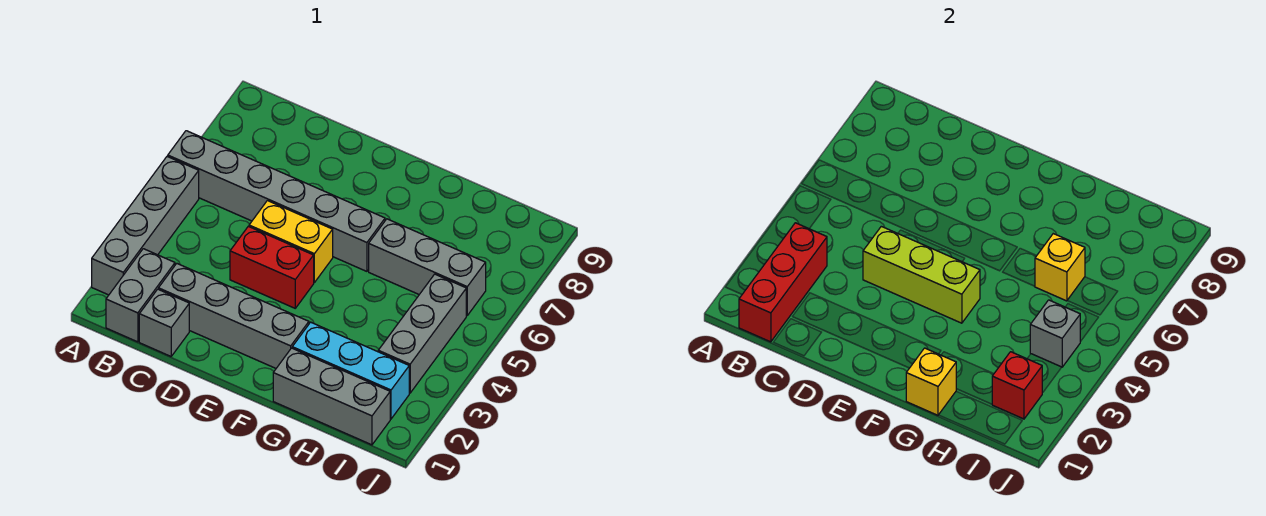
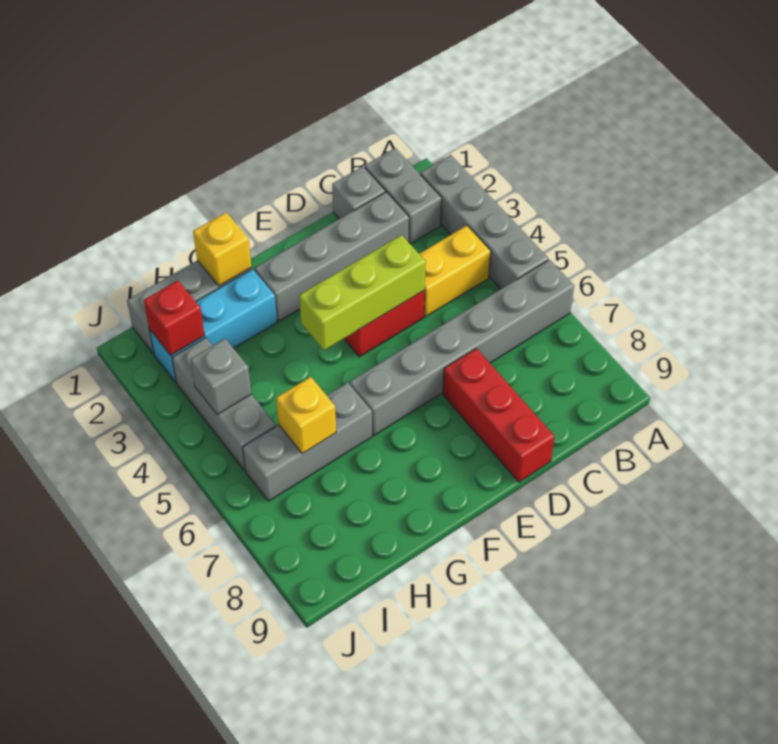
red 1x3 brick [739,223,827,342] -> red 1x3 brick moved to [443,348,555,482]
yellow 1x2 brick [249,201,333,282] -> yellow 1x2 brick moved to [419,226,491,316]

